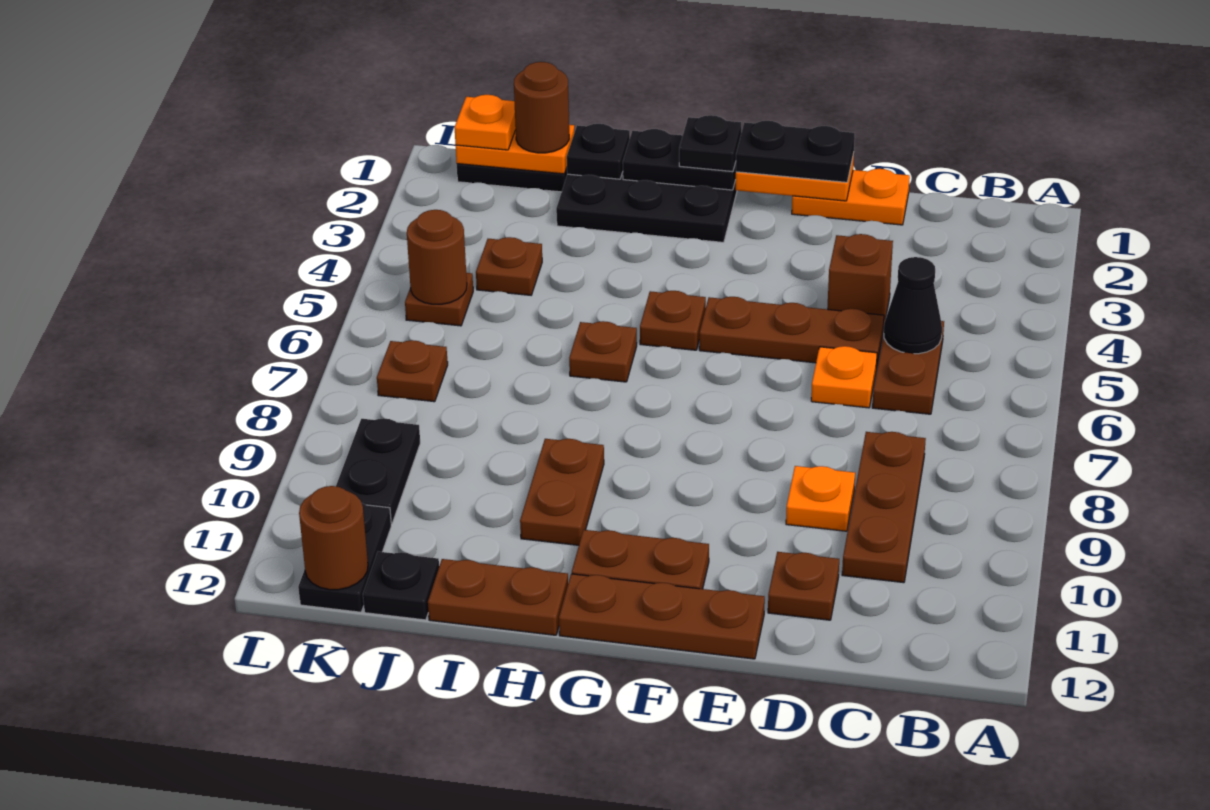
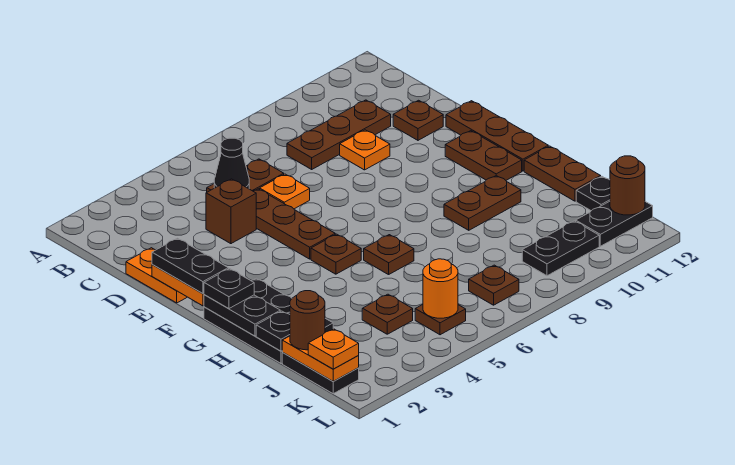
brown 1x1 round brick [407,210,467,304] -> orange 1x1 round brick [423,259,458,318]

